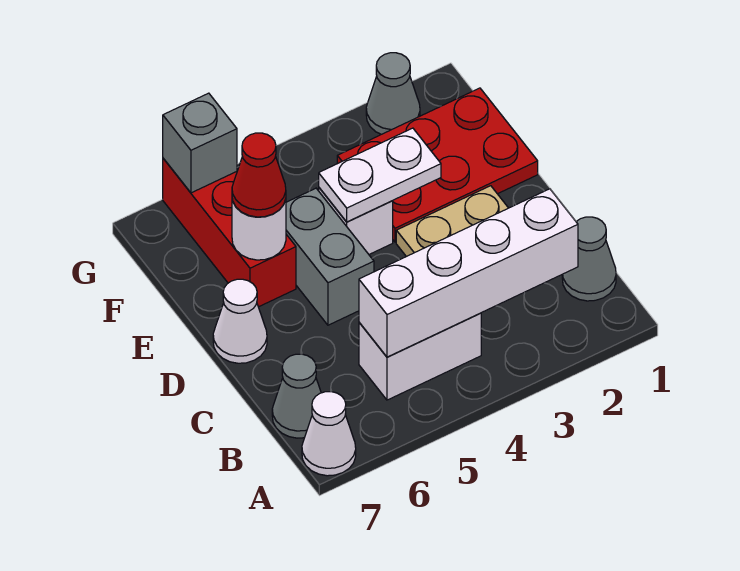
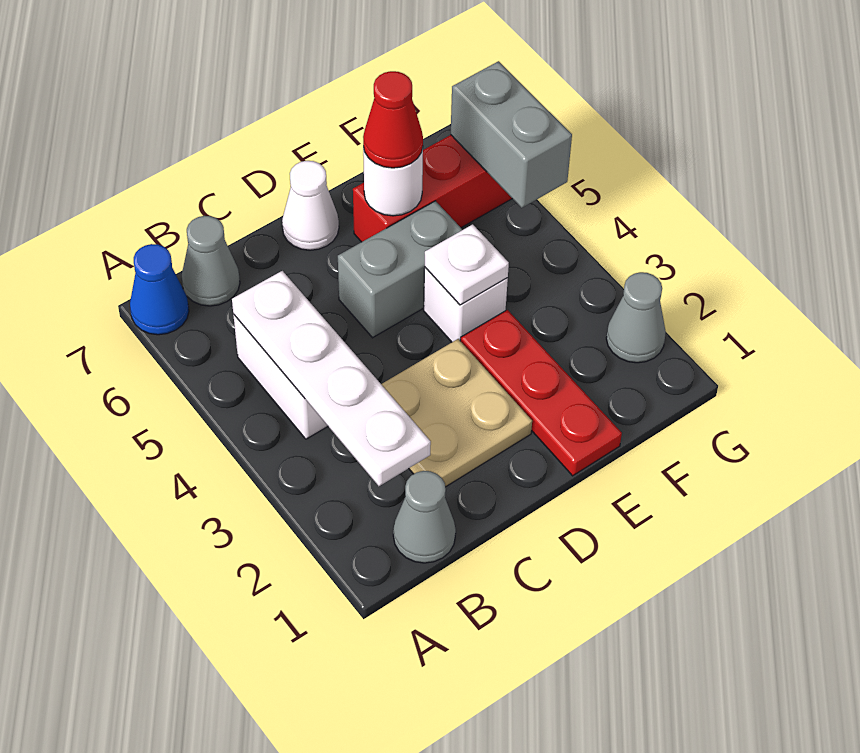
white 1x1 cone [302,392,356,476] -> blue 1x1 cone [130,244,189,335]
white 1x4 brick [359,189,578,357] -> white 1x4 plate [232,271,431,486]
red 2x3 plate [337,88,538,242] -> red 1x3 plate [460,310,622,476]
white 1x2 plate [319,128,441,222] -> white 1x1 plate [425,224,509,305]
grey 1x1 brick [163,93,237,193] -> grey 1x2 brick [451,61,572,208]

